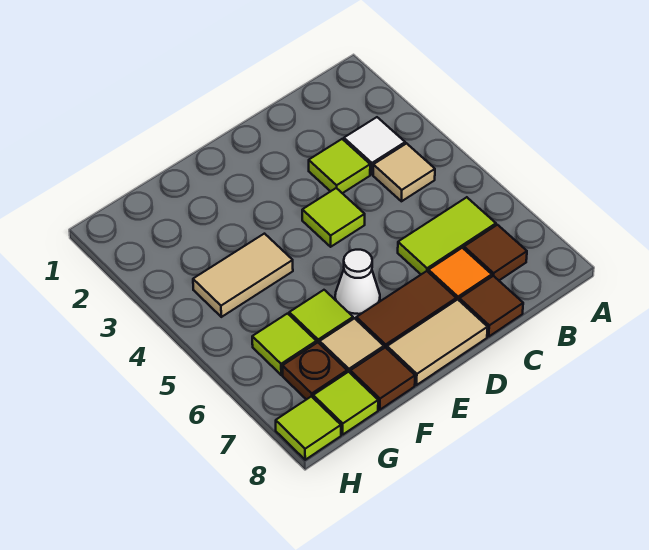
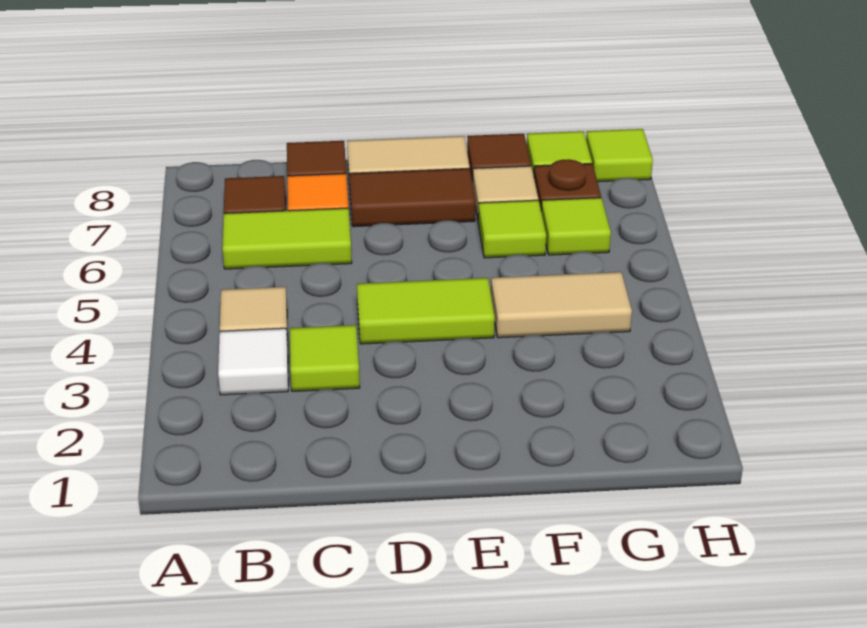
lime 1x1 tile [302,188,365,247] -> lime 1x2 tile [357,278,495,344]
white 1x1 cone [335,250,380,319] -> none

